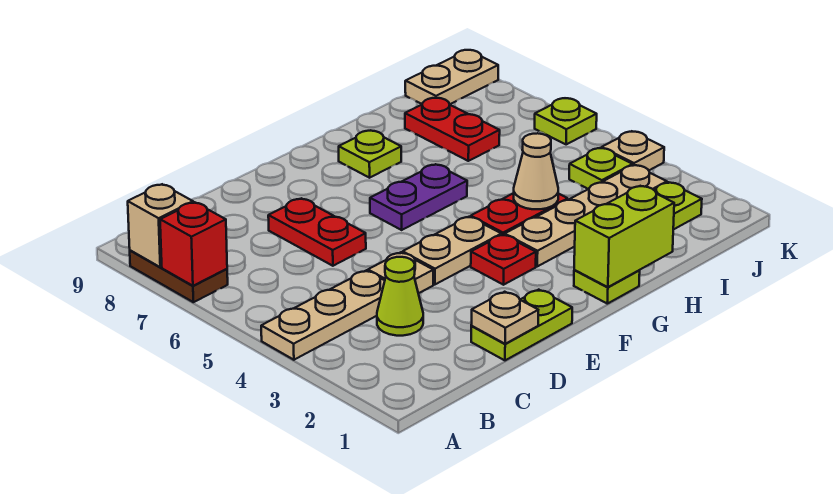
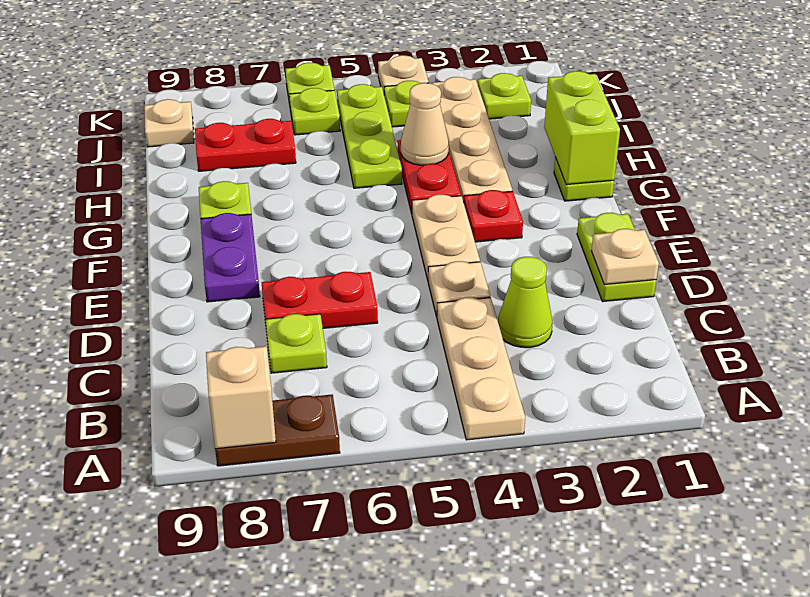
red 1x1 brick [160,202,227,286] -> none
none -> lime 1x1 plate [266,314,327,373]
purple 1x2 plate [370,164,467,230] -> purple 1x2 plate moved to [201,213,260,302]
none -> lime 1x3 plate [337,84,402,188]
none -> lime 1x1 plate [289,88,340,135]
tan 1x2 plate [405,50,498,104] -> tan 1x1 plate [144,99,194,147]

